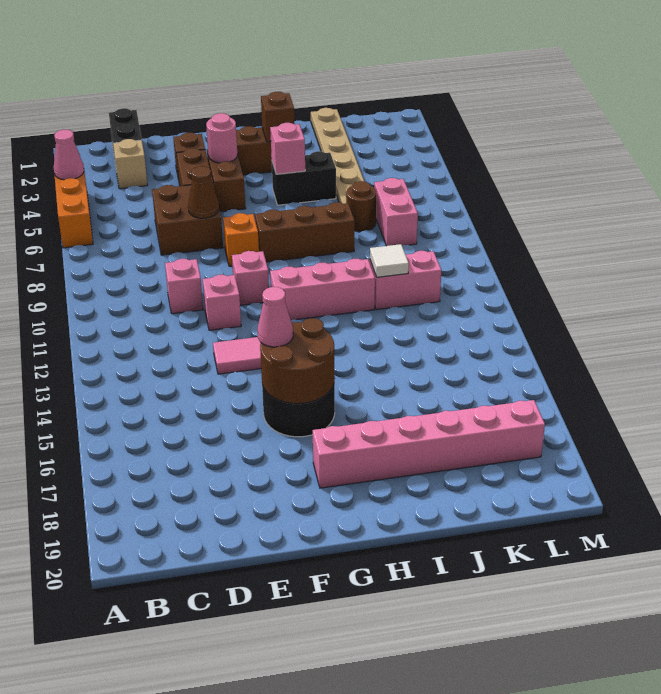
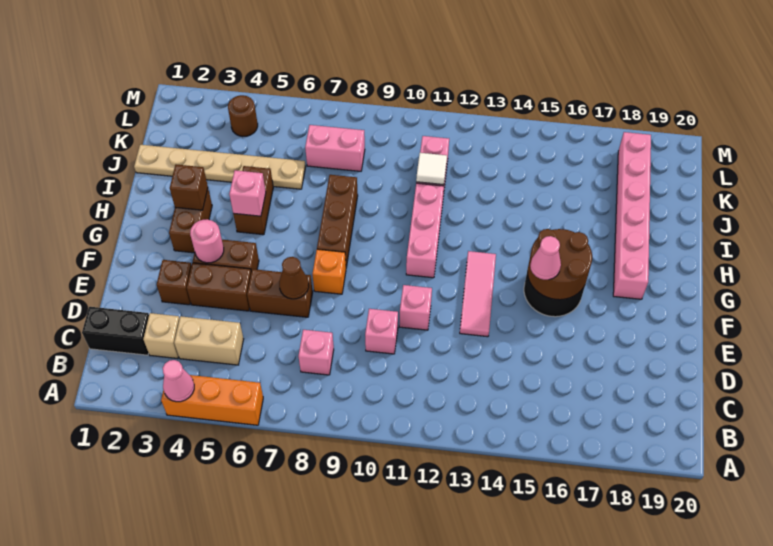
none -> tan 1x2 brick [174,316,244,365]
brown 2x2 brick [152,184,223,255] -> brown 1x2 brick [247,269,313,317]
pink 1x1 brick [232,251,269,305] -> pink 1x1 brick moved to [299,330,334,375]
black 1x2 brick [272,151,336,205] -> brown 1x2 brick [233,166,273,235]
brown 1x1 round brick [346,181,376,232] -> brown 1x1 round brick moved to [228,95,258,137]

